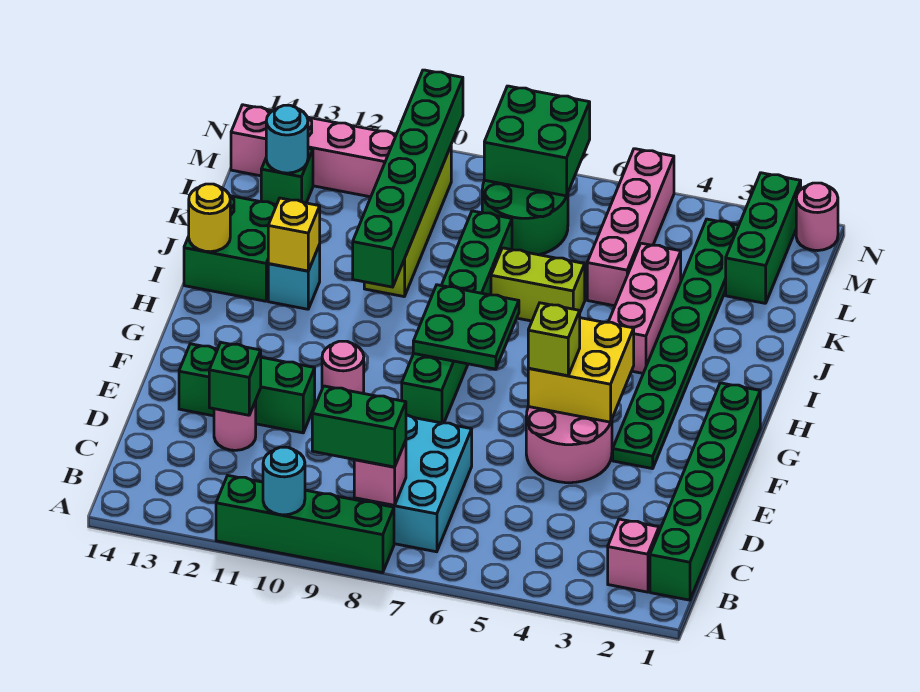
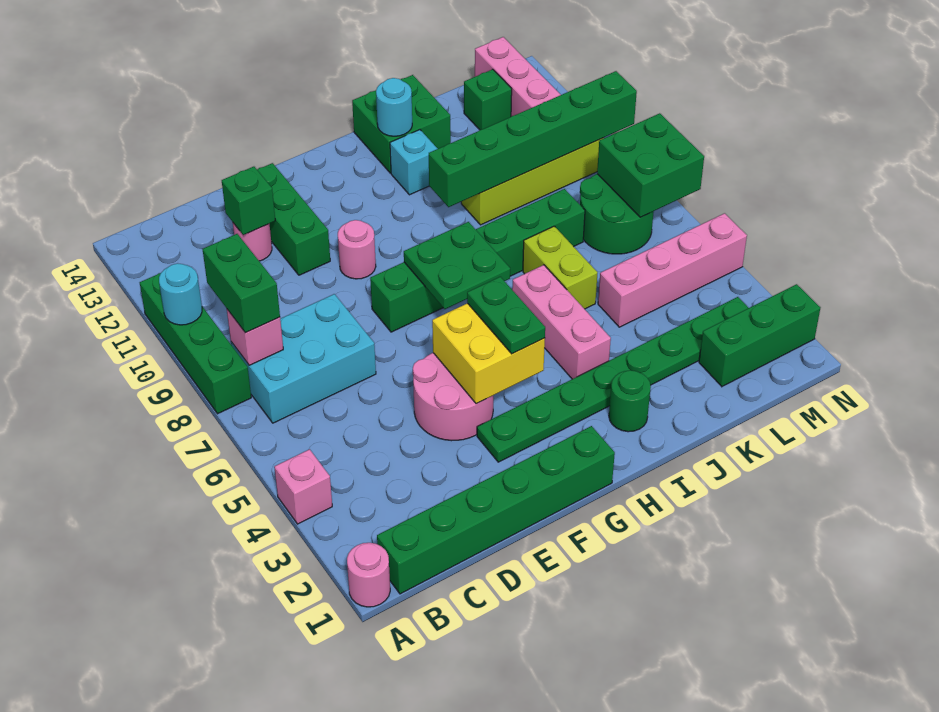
pink 1x1 brick [608,519,659,592] -> pink 1x1 brick moved to [274,449,332,524]
lime 1x1 brick [528,303,580,376] -> none
none -> green 1x2 plate [467,277,545,354]
none -> green 1x1 round brick [609,370,651,432]
pink 1x3 brick [609,243,681,373] -> pink 1x3 brick turned to [512,265,611,379]
yellow 1x1 brick [268,198,320,271] -> none
yellow 1x1 round brick [189,184,230,252] -> none
cyan 1x1 round brick [266,105,308,173] -> cyan 1x1 round brick moved to [376,78,412,136]
pink 1x1 round brick [796,183,838,251] -> pink 1x1 round brick moved to [347,543,390,607]

